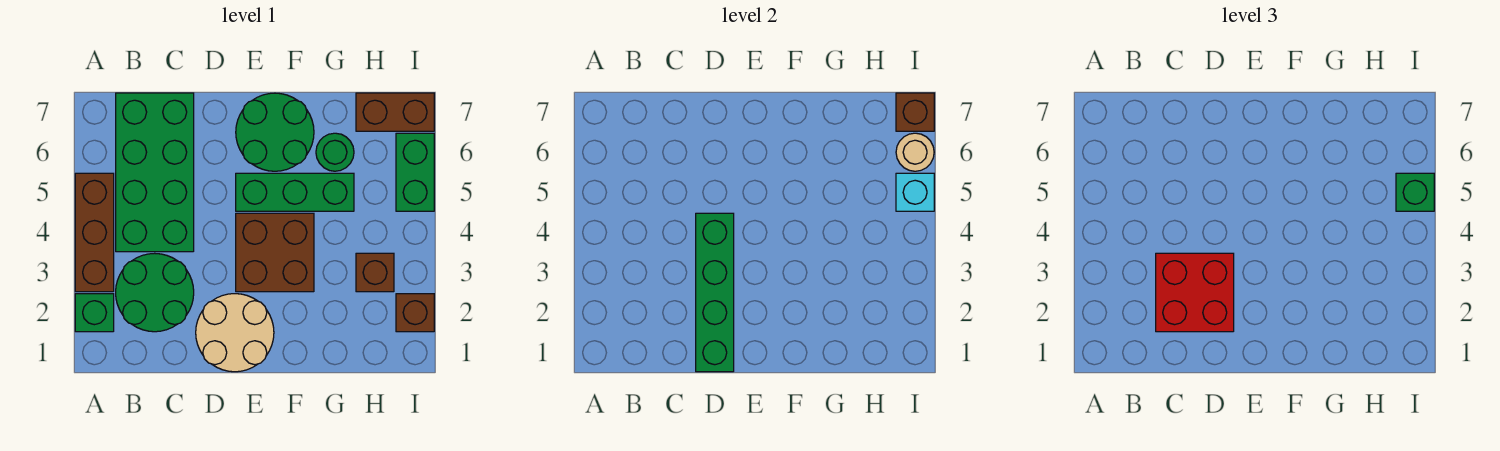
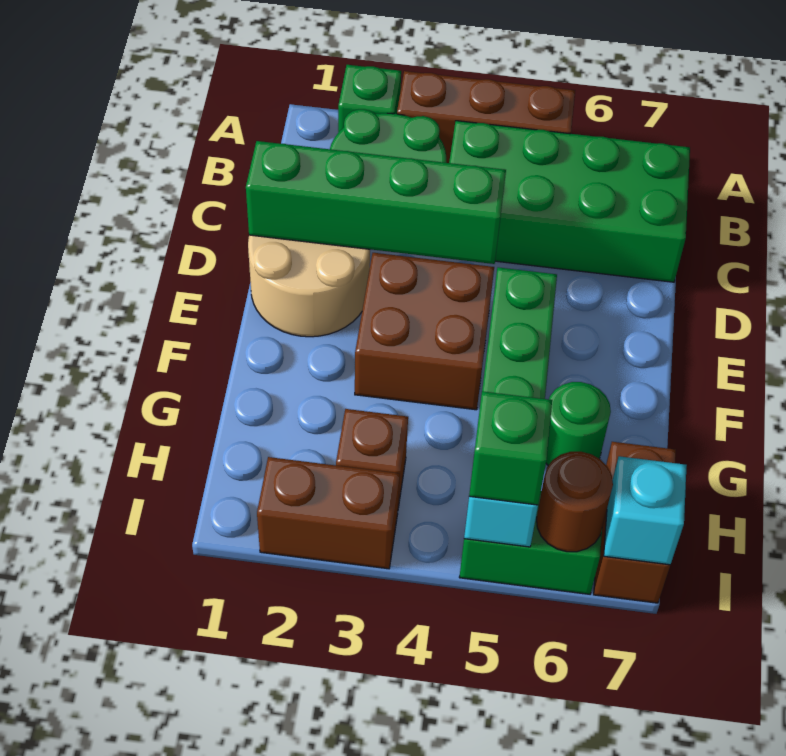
red 2x2 brick [1156,253,1234,332] -> none
green 2x2 round brick [236,93,314,171] -> none
brown 1x1 brick [396,294,434,332] -> brown 1x2 brick [257,457,400,569]
tan 1x1 round brick [896,133,934,171] -> brown 1x1 round brick [537,452,613,552]
brown 1x1 brick [896,93,934,131] -> cyan 1x1 brick [604,456,687,565]

